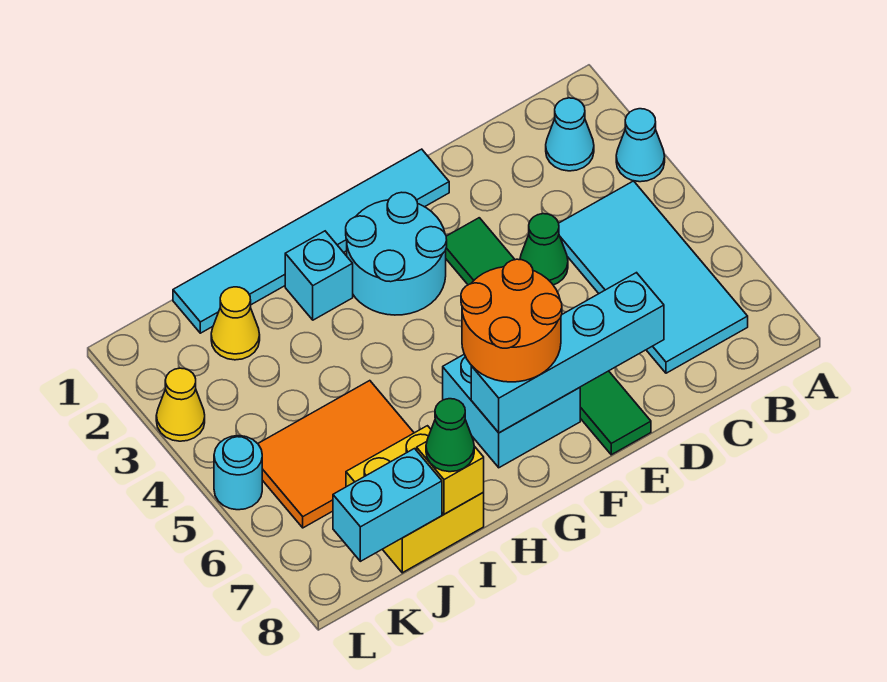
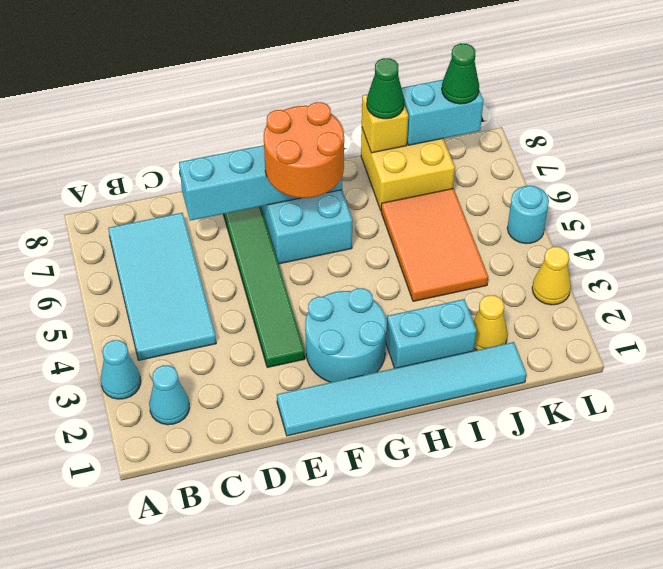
green 1x1 cone [520,214,568,285] -> green 1x1 cone moved to [442,43,479,104]
cyan 1x1 brick [285,231,353,320] -> cyan 1x2 brick [386,299,477,368]
orange 2x3 tile [258,381,414,528] -> orange 2x3 tile turned to [381,189,488,301]

